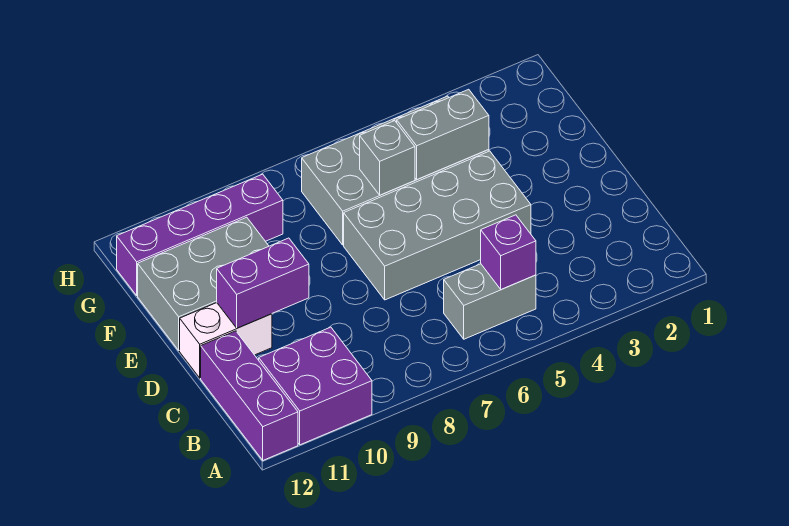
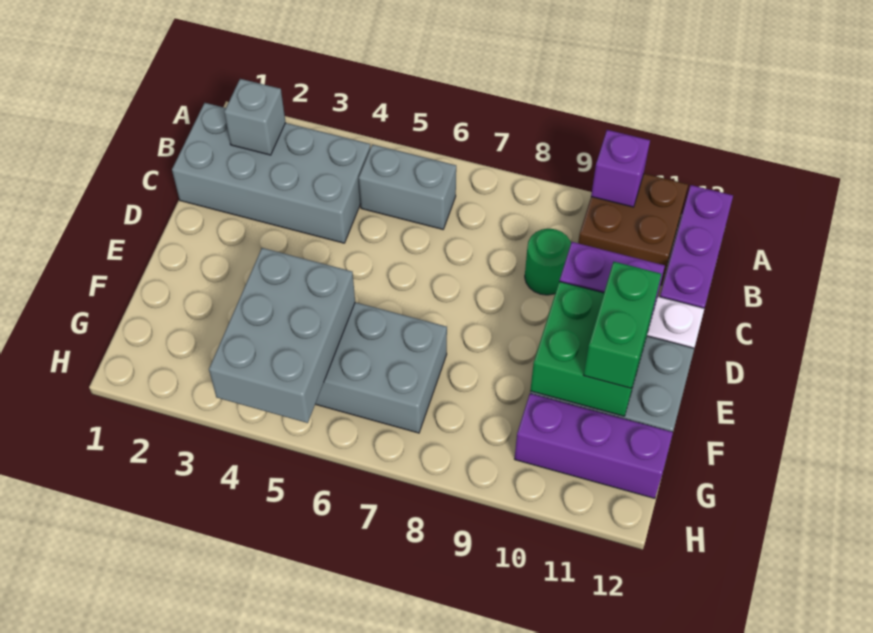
purple 2x2 brick [259,327,372,445] -> brown 2x2 brick [578,174,688,285]
purple 1x1 brick [481,215,536,290] -> purple 1x1 brick moved to [591,130,650,207]
none -> green 1x1 round brick [525,229,571,295]
grey 2x4 brick [344,151,531,300] -> grey 2x4 brick moved to [172,103,370,243]
none -> green 2x2 brick [530,281,652,416]
none -> green 1x2 brick [583,262,661,388]
grey 1x2 brick [397,89,489,180] -> grey 2x3 brick [209,248,355,423]
grey 1x1 brick [360,121,415,195] -> grey 1x1 brick moved to [224,79,286,155]
purple 1x4 brick [117,174,283,295] -> purple 1x3 brick [515,394,673,498]

